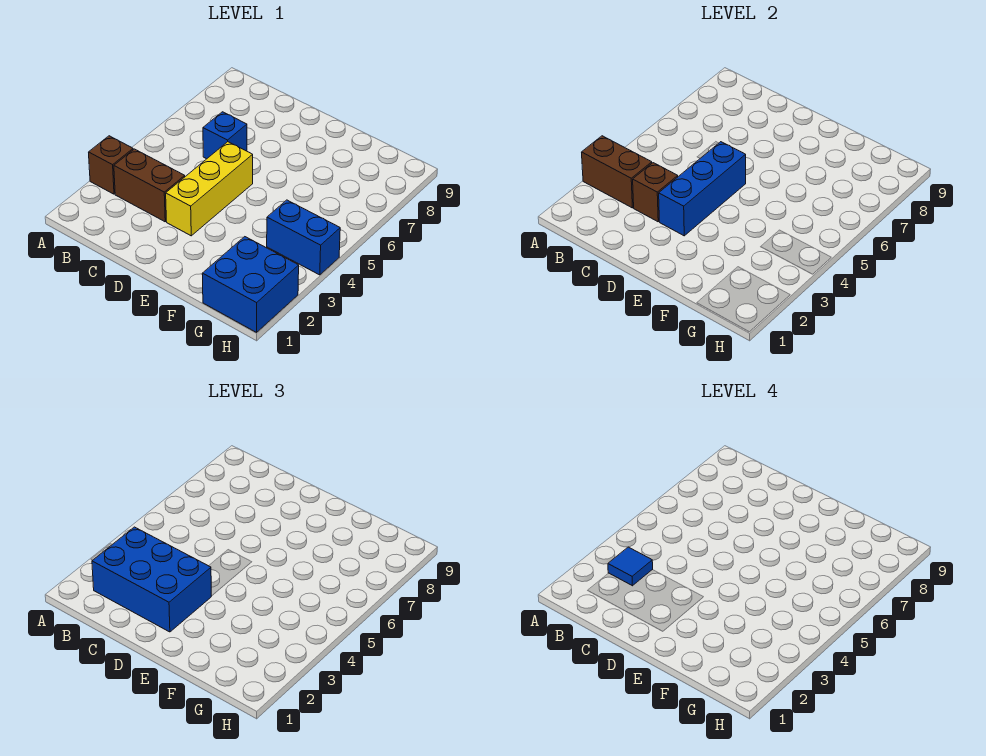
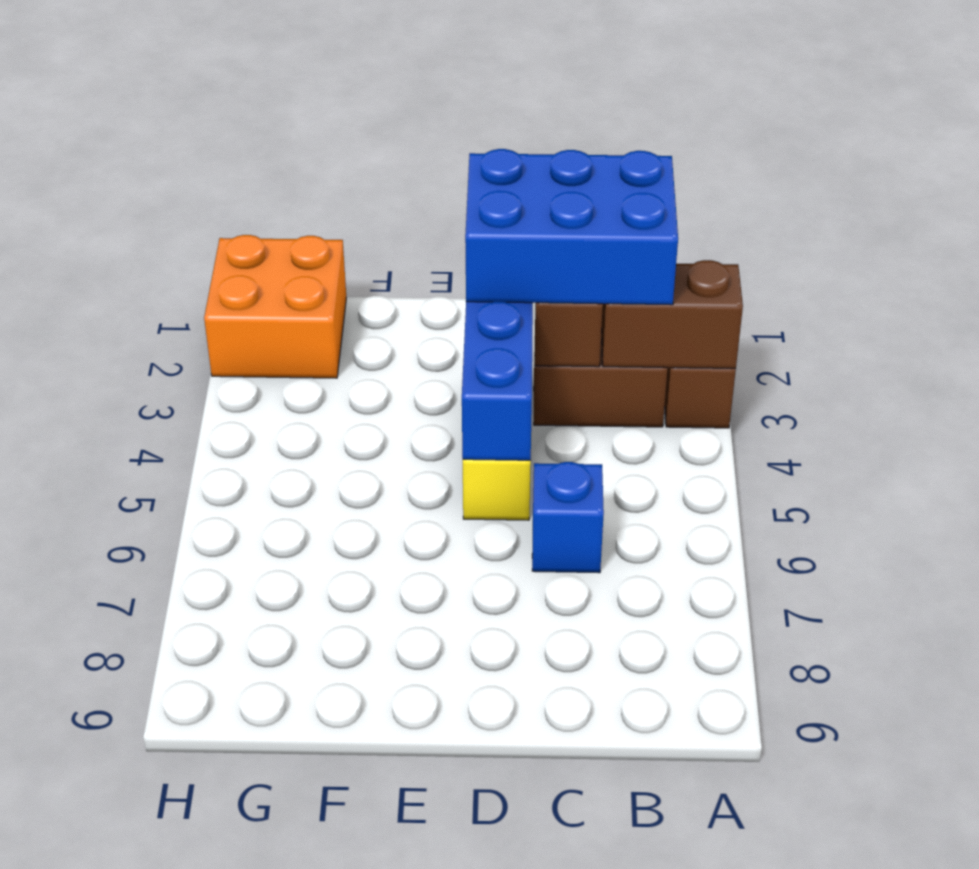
blue 1x1 tile [608,547,653,586] -> none
blue 2x2 brick [202,237,299,332] -> orange 2x2 brick [204,235,346,378]
blue 1x2 brick [267,200,340,275] -> none

